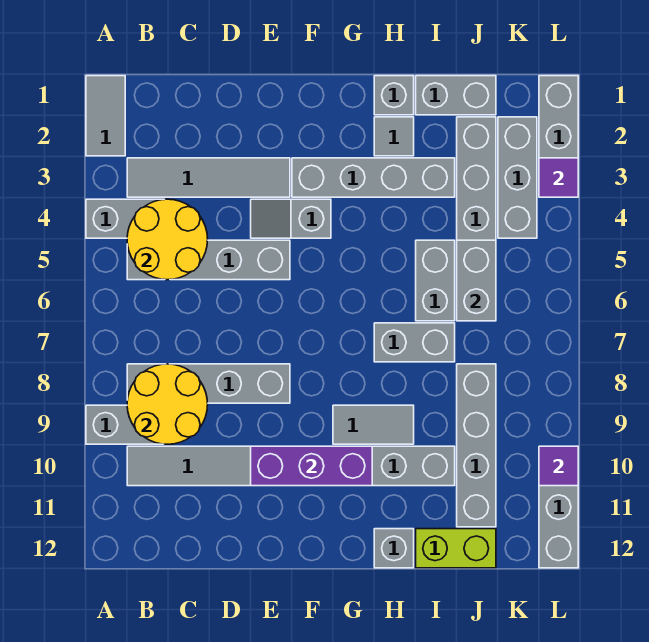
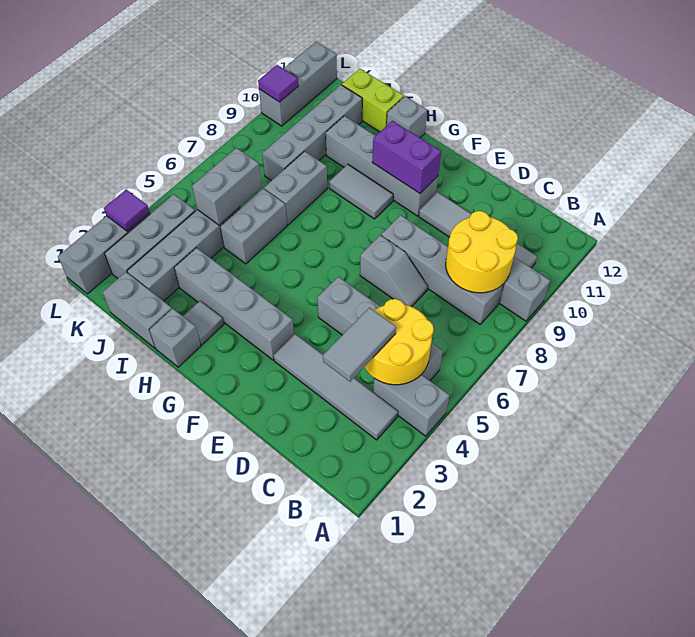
grey 1x2 tile [86,76,125,156] -> grey 1x2 tile moved to [323,308,396,382]
grey 1x2 slope [251,199,331,238] -> grey 1x2 slope moved to [360,235,428,307]
purple 1x3 brick [251,446,372,486] -> purple 1x2 brick [372,121,441,193]
grey 1x2 brick [374,323,455,362] -> grey 1x2 brick turned to [264,151,327,225]

